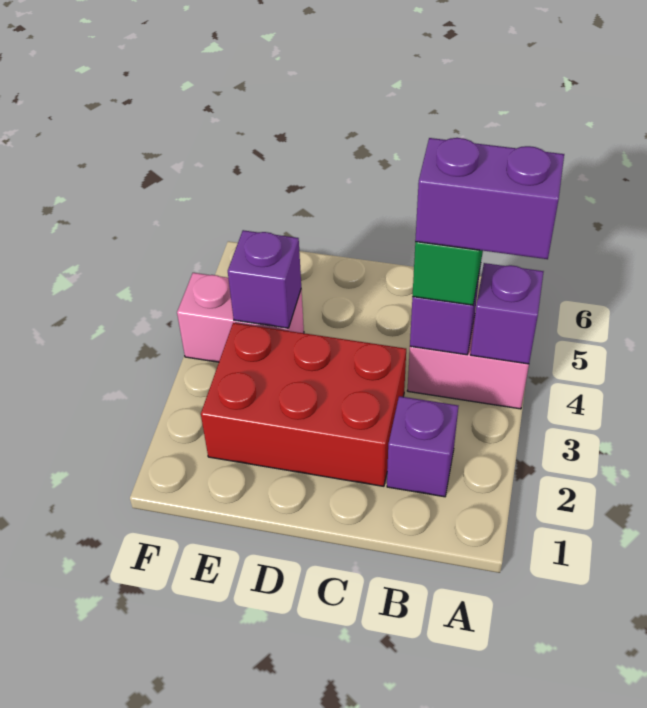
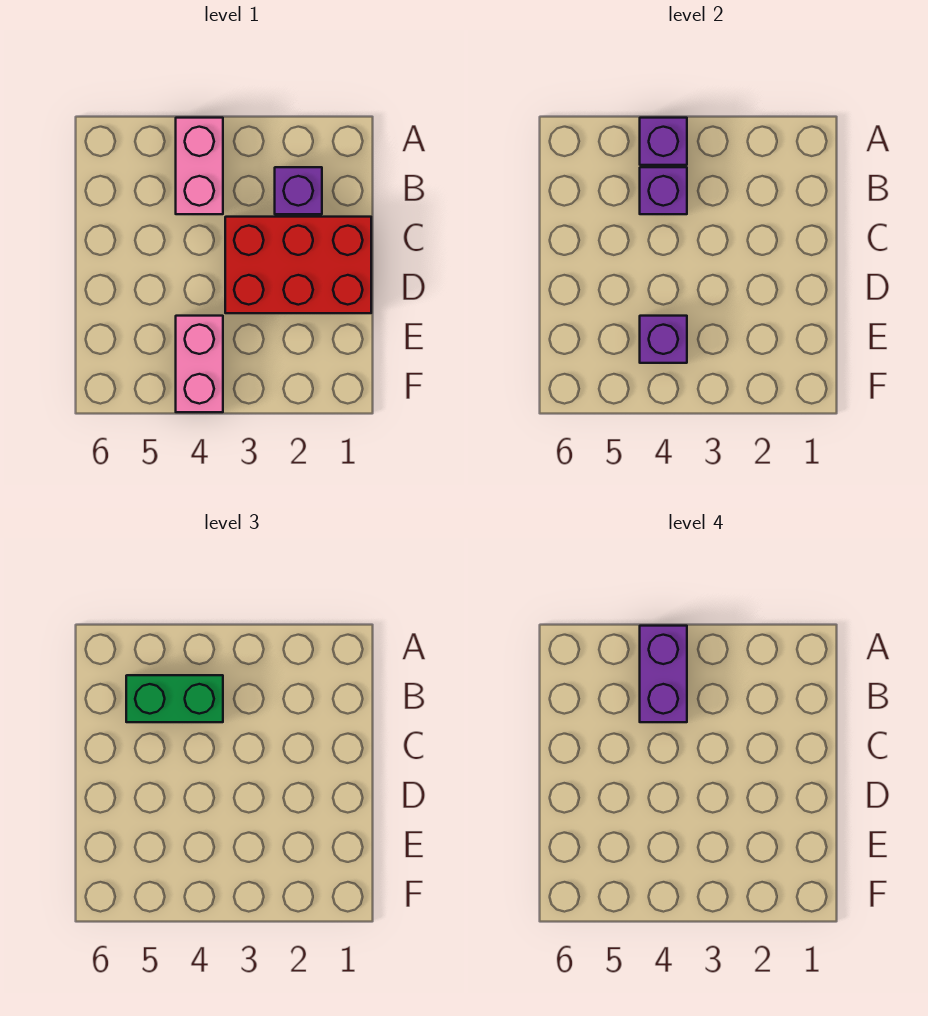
red 2x3 brick [201,323,406,486] -> red 2x3 brick turned to [225,217,371,313]

